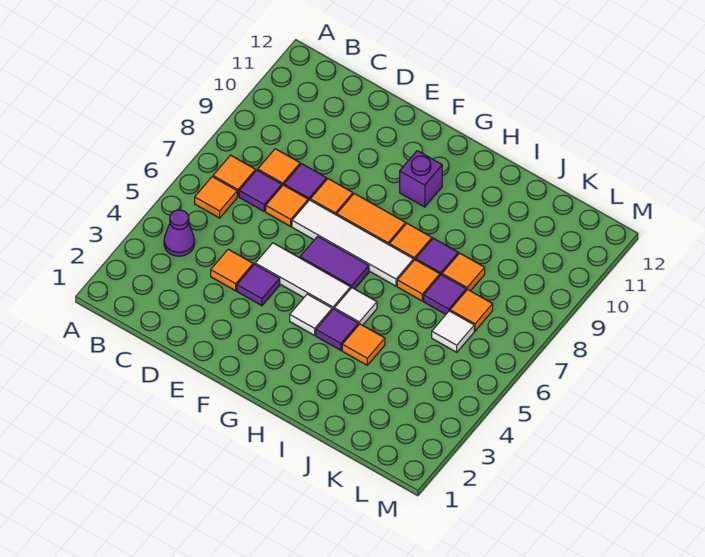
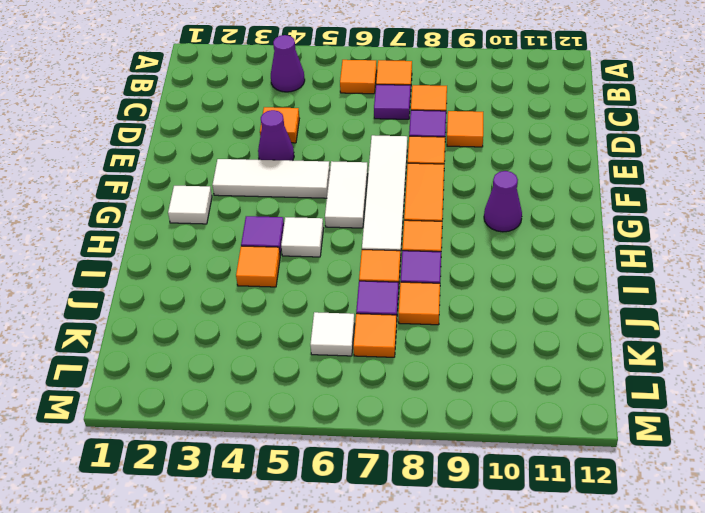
orange 1x1 tile [266,185,308,226] -> orange 1x1 tile moved to [447,111,483,147]
purple 1x1 tile [237,264,280,306] -> purple 1x1 cone [258,110,294,161]
white 1x3 tile [255,243,351,310] -> white 1x3 tile turned to [212,159,330,198]
purple 1x2 tile [300,236,369,289] -> white 1x2 tile [325,161,368,228]
white 1x1 tile [290,294,332,335] -> white 1x1 tile moved to [168,186,212,224]
purple 1x1 brick [400,151,442,207] -> purple 1x1 cone [484,171,522,232]

